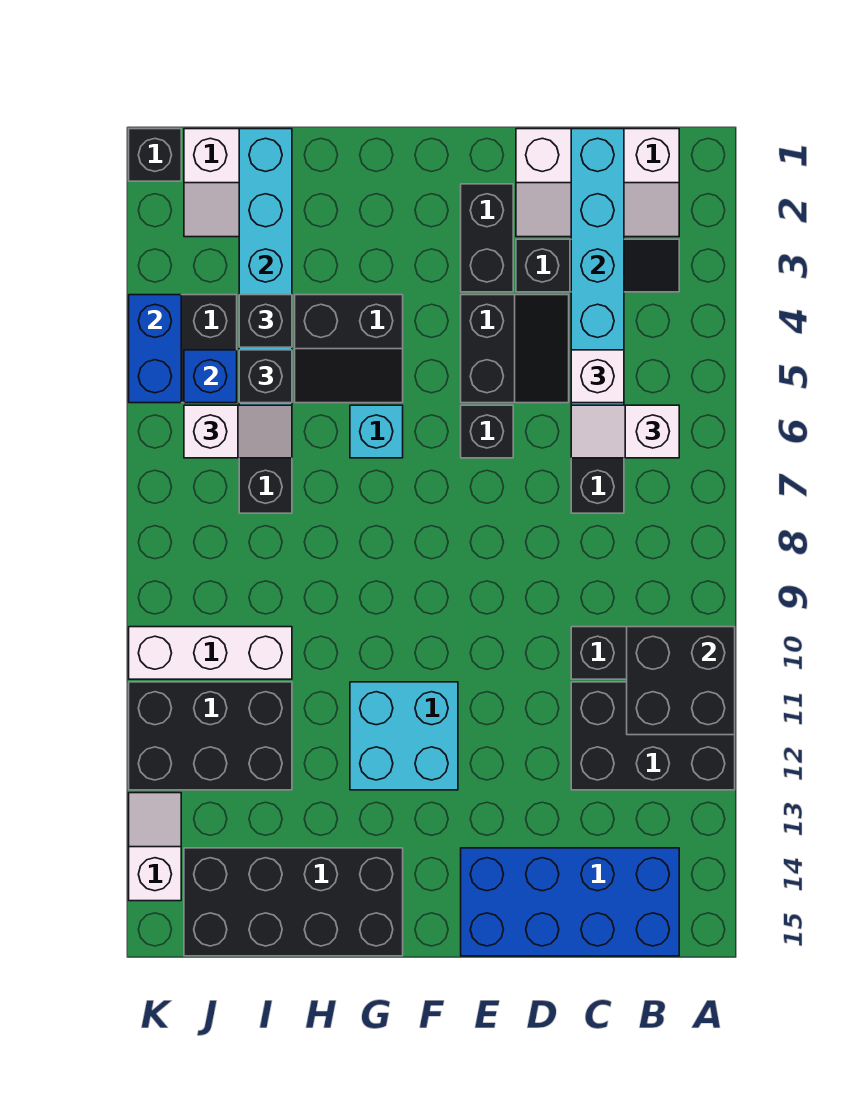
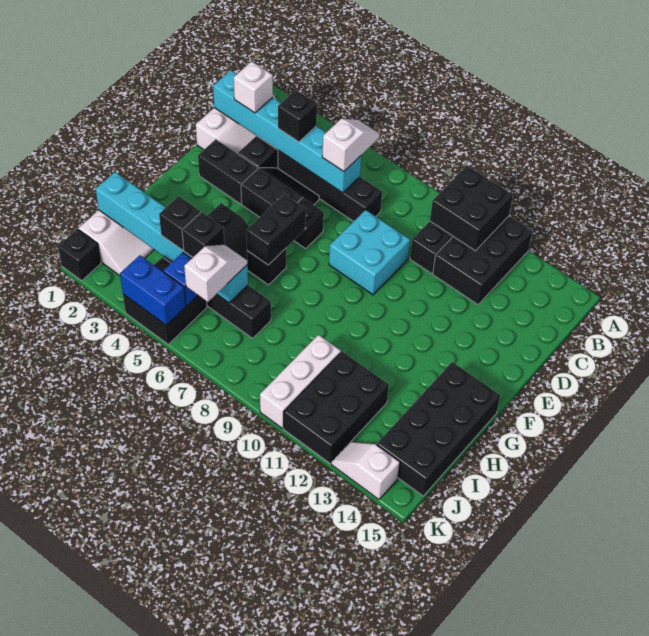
white 1x2 slope [571,405,679,458] -> white 1x2 slope turned to [322,119,380,171]
blue 2x4 brick [461,848,679,956] -> none
none -> black 1x1 brick [278,90,317,142]
white 1x1 brick [571,350,624,403] -> white 1x1 brick moved to [234,61,273,113]
none -> black 1x2 brick [246,194,306,265]
cyan 2x2 brick [350,682,458,790] -> cyan 2x2 brick moved to [329,210,410,295]
cyan 1x1 brick [350,405,403,458] -> black 1x1 brick [247,249,286,285]

